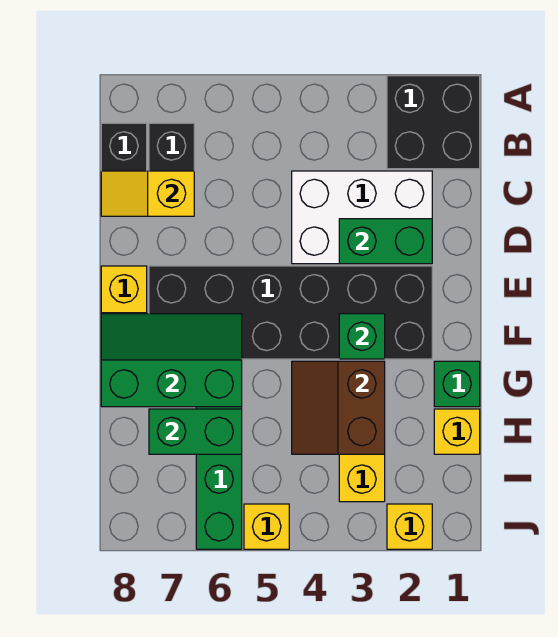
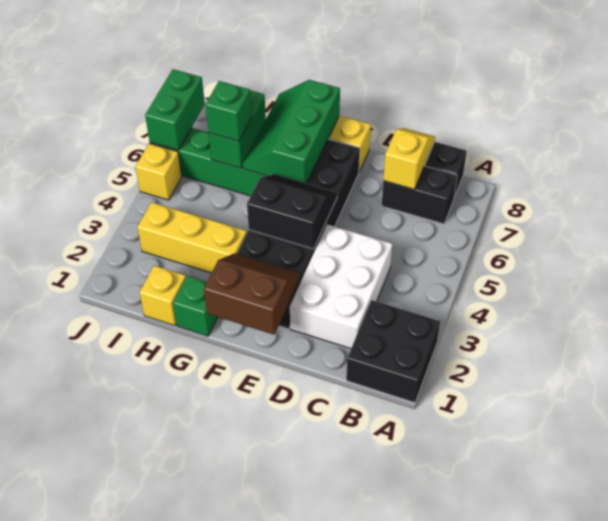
green 1x2 brick [339,219,432,264] -> green 1x2 brick moved to [145,69,205,150]
none -> black 2x2 slope [247,174,337,249]
green 1x1 brick [339,314,385,359] -> green 1x1 brick moved to [206,81,252,141]
green 2x3 slope [101,314,242,407] -> green 2x3 slope turned to [242,80,340,184]
brown 2x2 slope [292,361,385,454] -> brown 2x2 slope moved to [204,253,300,335]
yellow 1x1 brick [387,504,432,549] -> none

